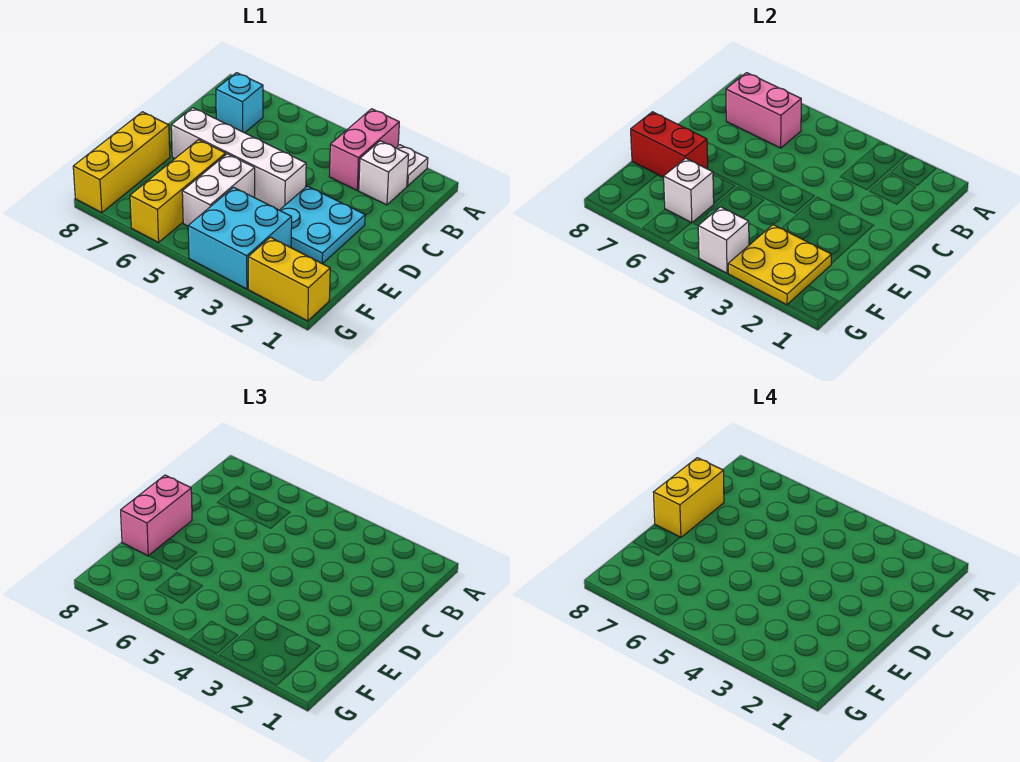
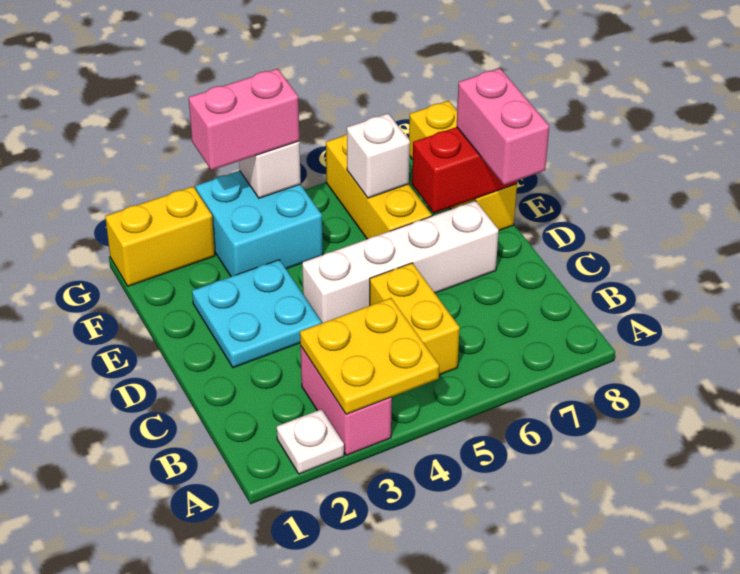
white 1x1 brick [359,141,409,205] -> none
pink 1x2 brick [726,73,801,148] -> pink 1x2 brick moved to [189,69,299,170]
cyan 1x1 brick [216,73,263,133] -> none
yellow 1x2 brick [653,458,724,538] -> yellow 1x2 brick moved to [370,263,460,375]
white 1x2 brick [182,154,255,226] -> none
yellow 2x2 plate [728,225,831,305] -> yellow 2x2 plate moved to [300,298,439,414]

